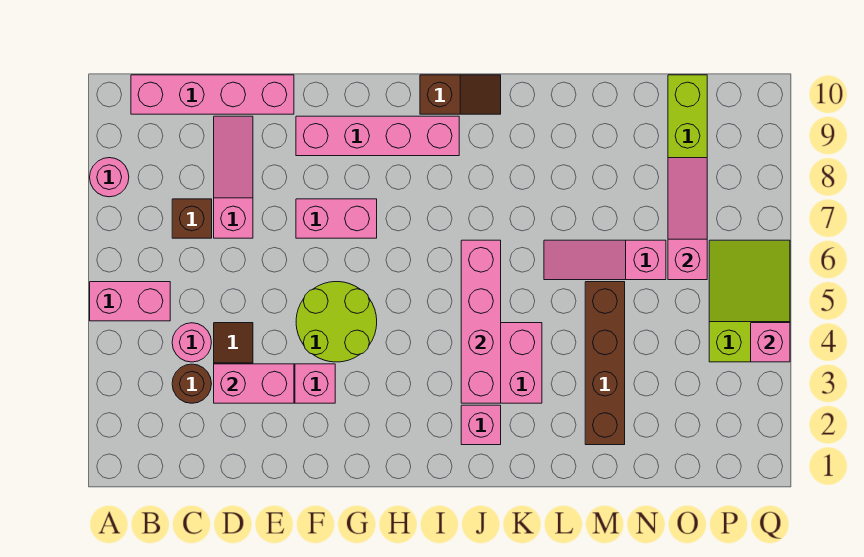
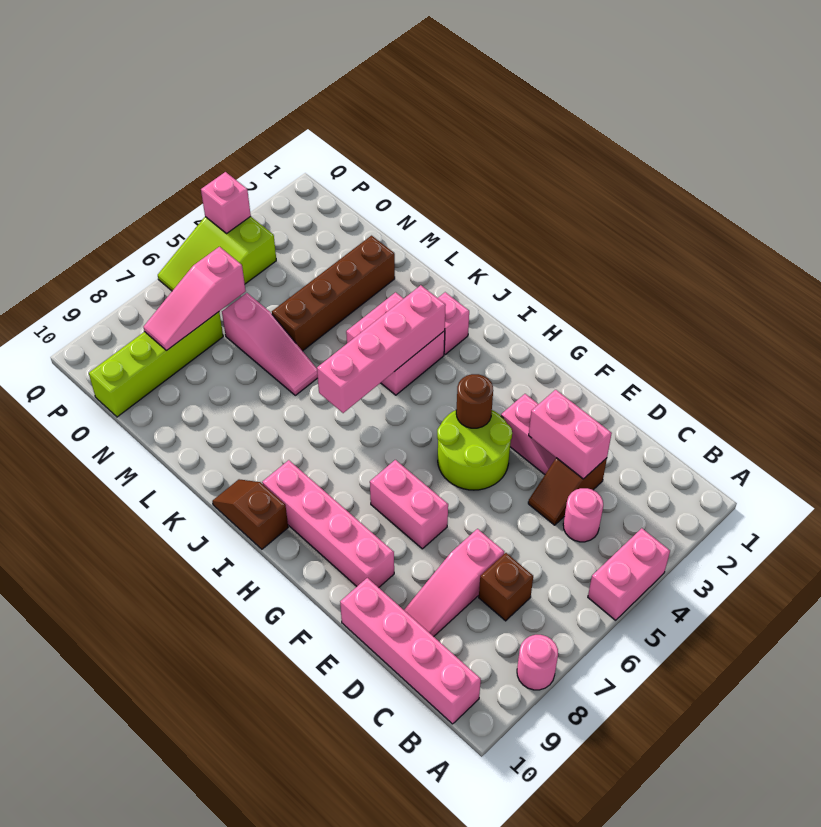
pink 1x2 brick [90,282,170,321] -> pink 1x2 brick turned to [588,528,670,620]
brown 1x1 round brick [172,364,211,403] -> brown 1x1 round brick moved to [456,374,493,428]

